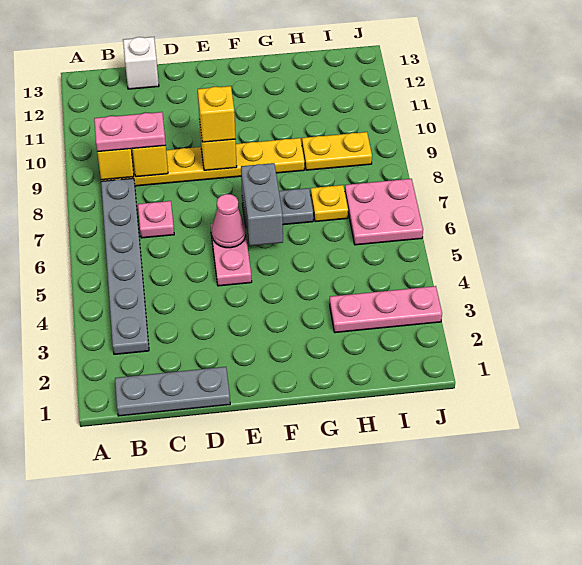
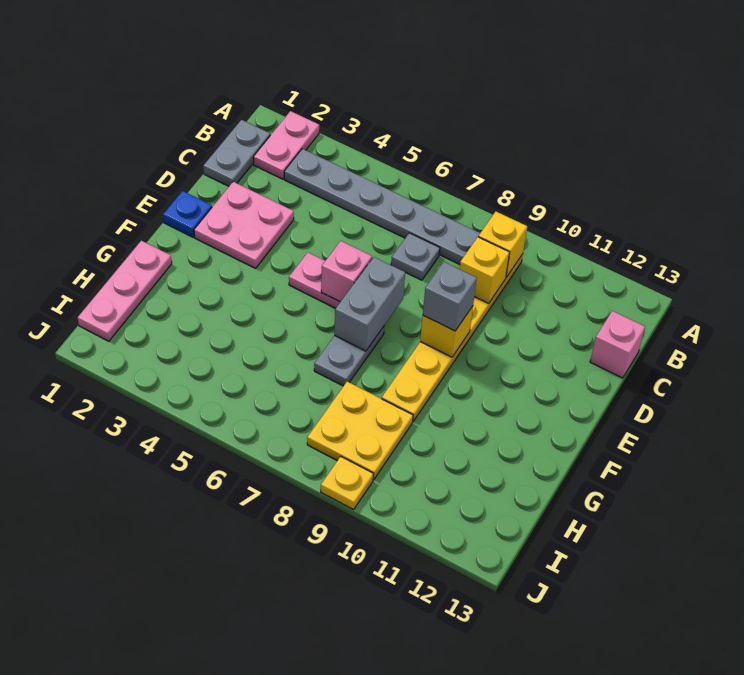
grey 1x3 plate [115,367,230,416] -> grey 1x2 plate [203,120,270,186]
pink 1x2 plate [94,112,166,152] -> pink 1x2 plate moved to [253,111,319,179]
pink 1x1 plate [138,201,174,238] -> grey 1x1 plate [391,233,440,280]
white 1x1 brick [123,37,159,89] -> pink 1x1 brick [590,311,645,378]
none -> blue 1x1 plate [163,191,212,237]
pink 1x1 cone [212,194,246,248] -> pink 1x1 brick [321,241,372,302]
yellow 1x1 brick [198,86,235,142] -> grey 1x1 brick [423,262,477,331]
grey 1x2 brick [241,163,283,246] -> grey 1x2 brick turned to [334,257,405,351]
pink 1x3 plate [330,286,442,333] -> pink 1x3 plate moved to [78,241,172,341]
yellow 1x1 plate [311,185,348,222] -> yellow 1x1 plate moved to [321,456,373,509]
yellow 1x2 plate [302,132,372,170] -> yellow 2x2 plate [307,382,413,480]
pink 2x2 plate [345,179,423,245] -> pink 2x2 plate moved to [194,182,294,268]

